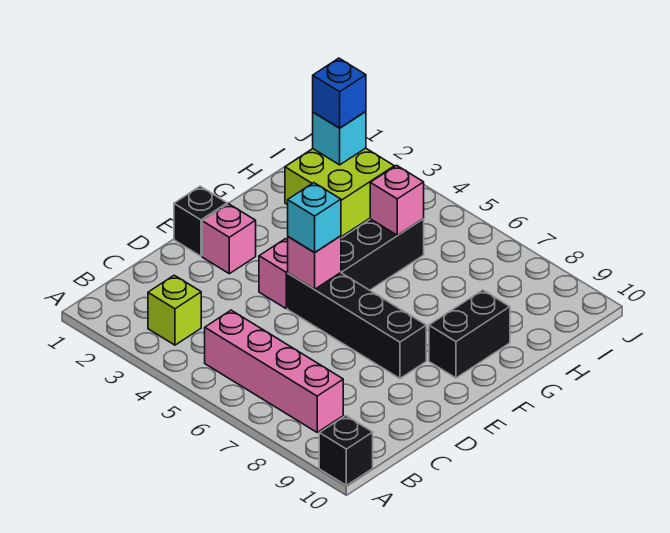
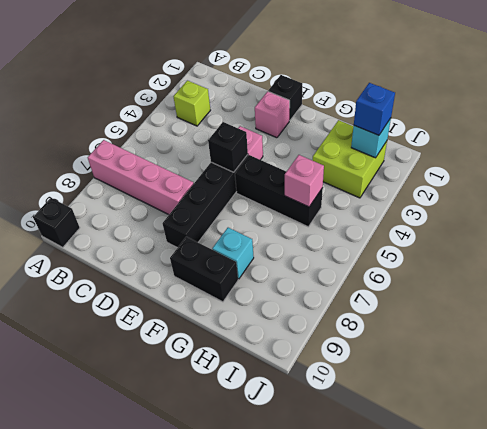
pink 1x4 brick [205,310,343,432] -> pink 1x4 brick turned to [88,140,194,215]
pink 1x1 brick [288,236,341,289] -> black 1x1 brick [208,122,248,172]
cyan 1x1 brick [288,183,341,253] -> cyan 1x1 brick moved to [212,228,254,279]

